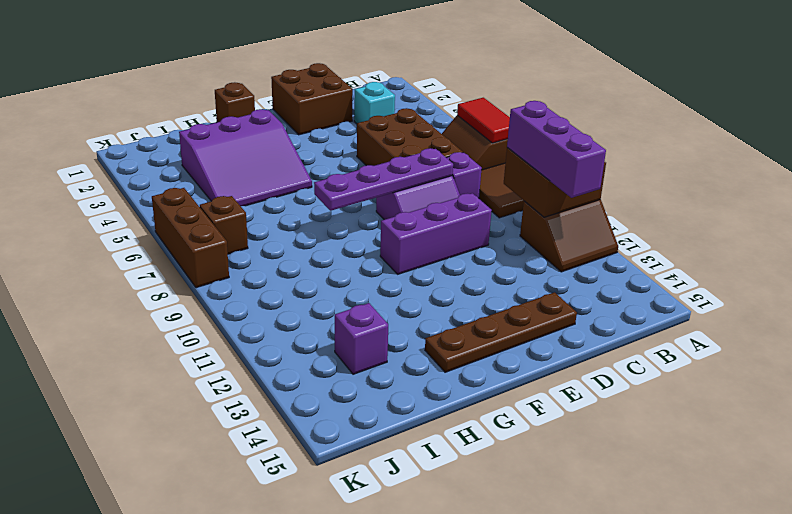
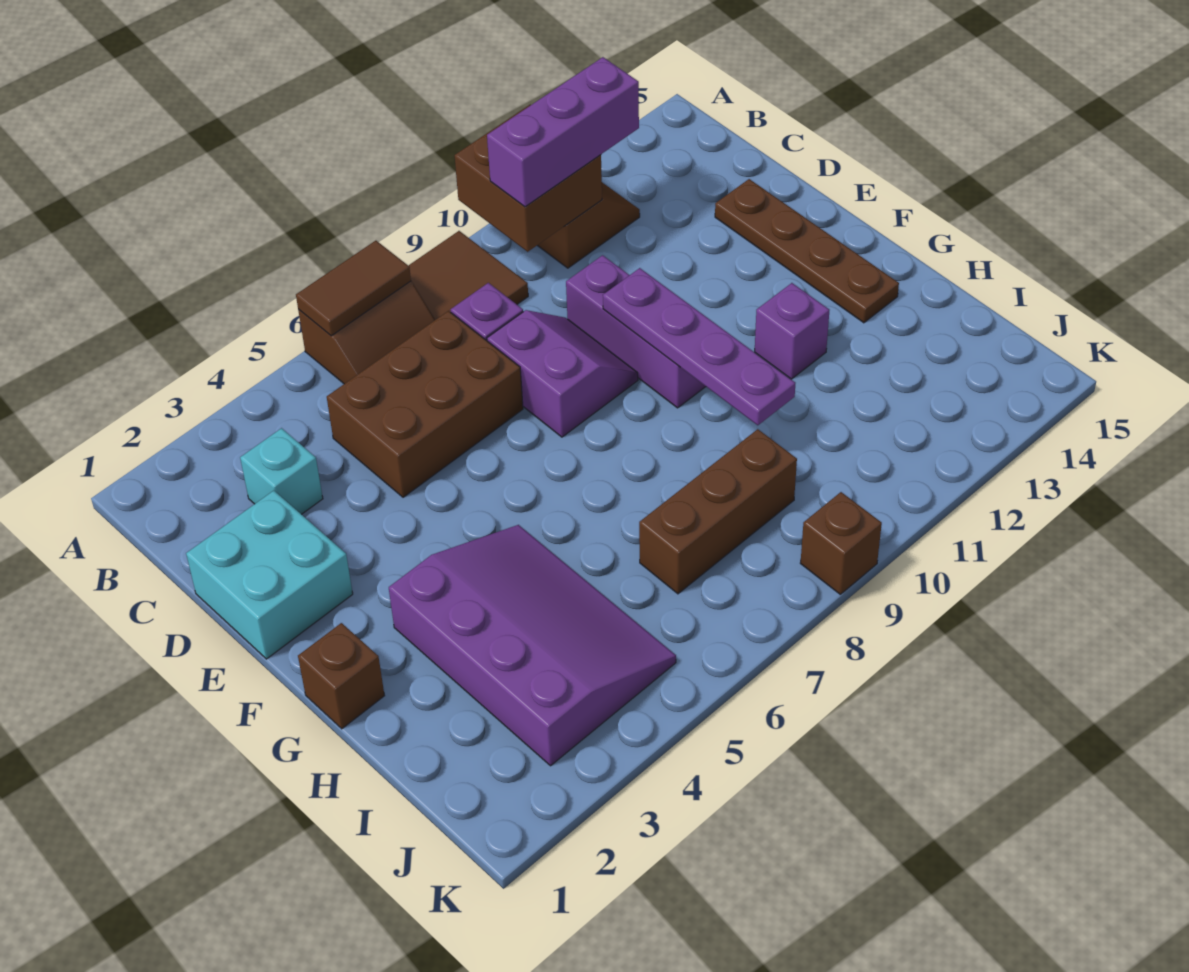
red 1x2 tile [457,98,510,143] -> brown 1x2 tile [296,241,411,336]
brown 2x2 brick [271,63,353,135] -> cyan 2x2 brick [186,491,353,659]
purple 1x4 plate [314,148,453,211] -> purple 1x4 plate moved to [603,268,795,425]
purple 3x3 slope [179,109,312,206] -> purple 3x4 slope [389,525,676,766]
purple 1x1 brick [335,303,388,374] -> purple 1x1 brick moved to [755,283,829,379]
brown 1x1 brick [200,196,248,254] -> brown 1x1 brick moved to [800,492,882,594]
brown 1x3 brick [152,188,229,288] -> brown 1x3 brick moved to [639,429,797,594]

